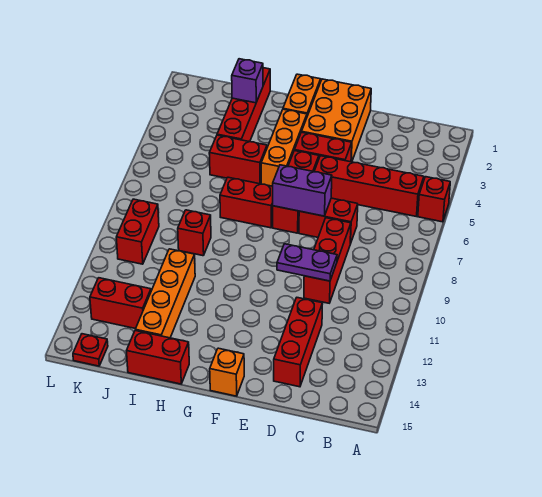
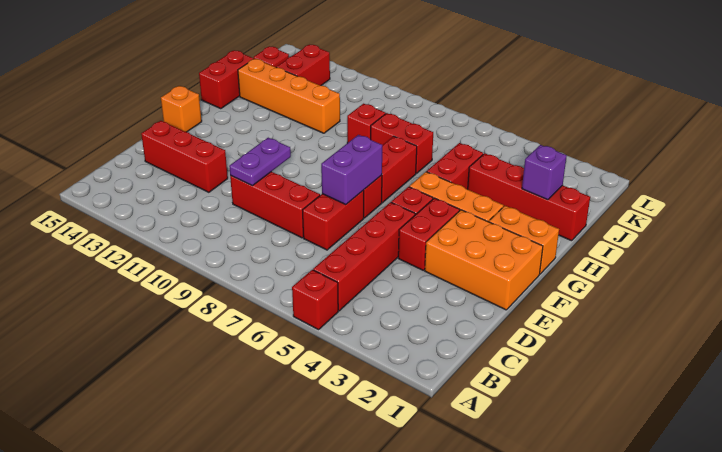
red 1x2 brick [116,199,159,264] -> red 1x2 brick moved to [370,113,433,173]

